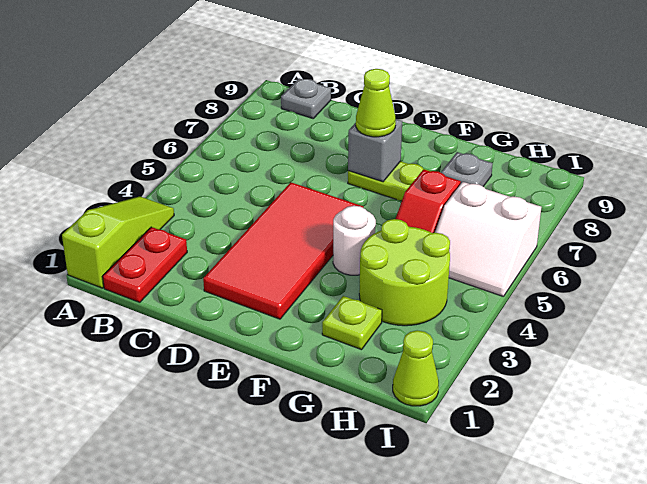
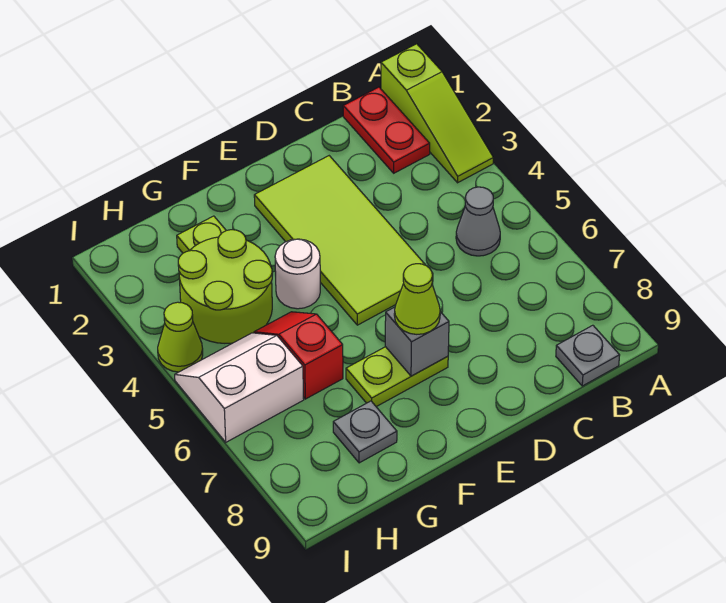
none -> grey 1x1 cone [456,187,500,256]
red 2x4 tile [203,182,363,319] -> lime 2x4 tile [254,156,433,325]
lime 1x1 cone [393,330,439,406] -> lime 1x1 cone moved to [158,302,203,372]

